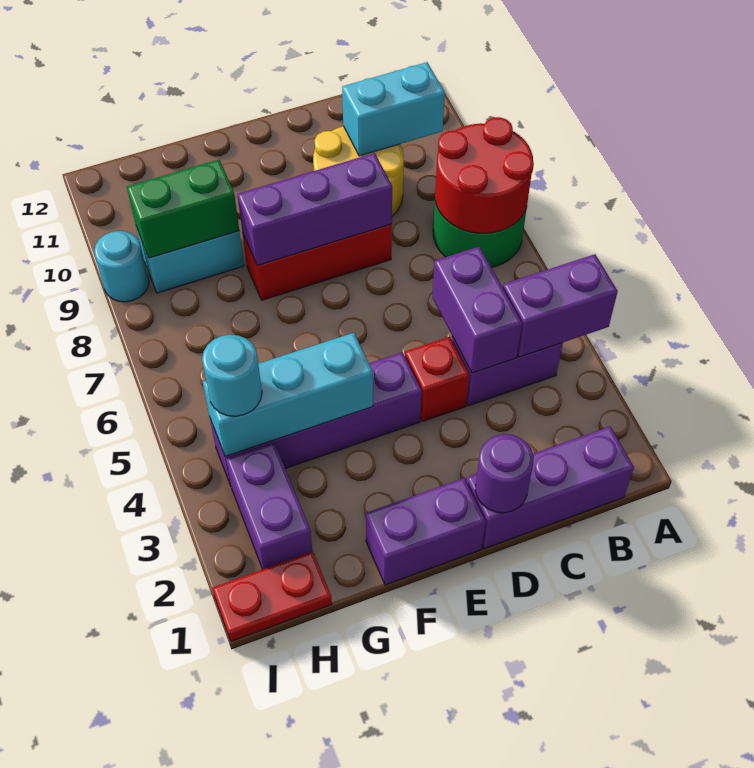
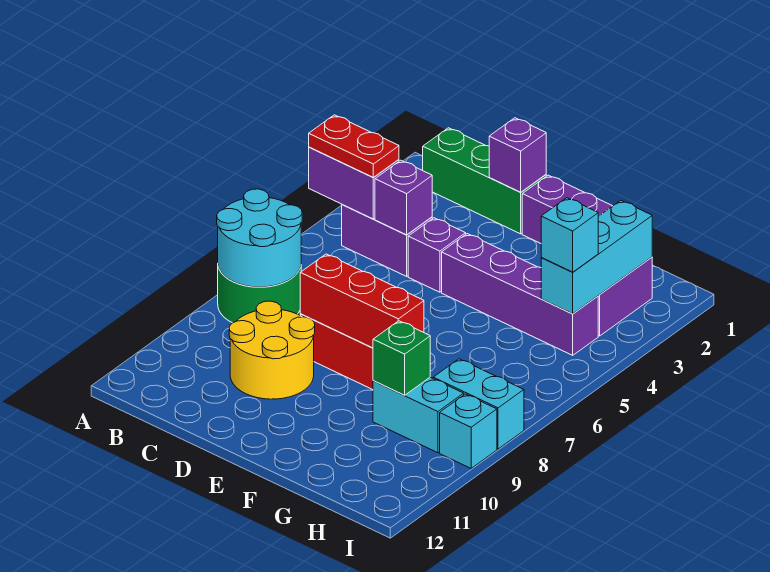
red 2x2 round brick [435,117,534,233] -> cyan 2x2 round brick [217,189,302,287]
purple 1x3 brick [466,426,634,549] -> green 1x3 brick [423,128,546,234]
cyan 1x2 brick [342,62,445,156] -> cyan 1x2 brick moved to [433,359,524,449]
purple 1x2 brick [432,247,522,373] -> purple 1x1 brick [375,160,432,235]
purple 1x1 round brick [475,434,534,513] -> purple 1x1 brick [489,118,546,192]
red 1x1 brick [405,337,469,421] -> purple 1x1 brick [408,218,466,292]
purple 1x3 brick [237,153,392,266] -> red 1x3 brick [300,254,424,348]
cyan 1x3 brick [203,333,373,456] -> cyan 1x3 brick turned to [541,201,652,314]
green 1x2 brick [127,160,239,258] -> green 1x1 brick [373,321,430,395]
red 1x2 plate [212,552,332,641] -> red 1x2 plate moved to [309,115,399,177]
cyan 1x1 round brick [202,335,262,416] -> cyan 1x1 brick [541,198,598,272]
cyan 1x1 round brick [94,231,149,302] -> cyan 1x1 brick [440,394,497,468]

